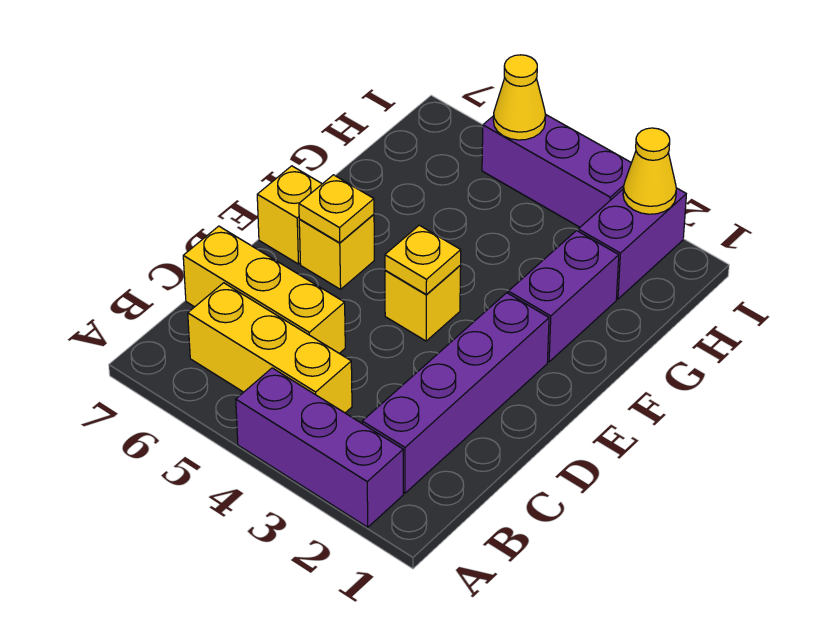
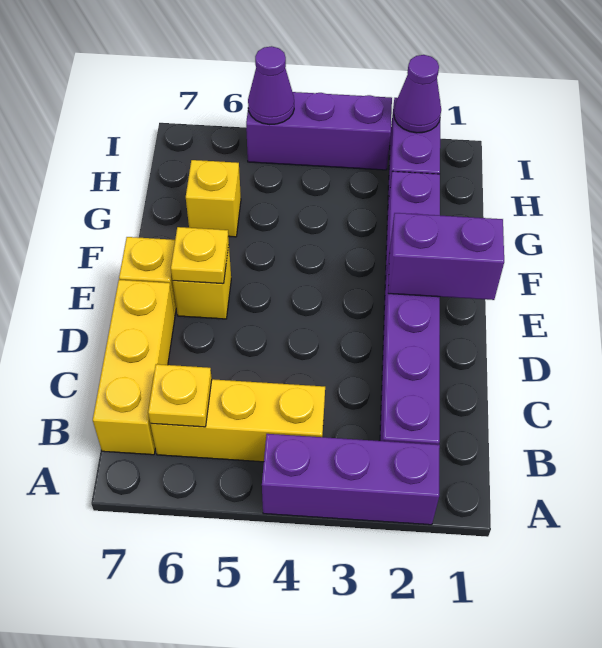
yellow 1x3 brick [183,226,345,353] -> yellow 1x3 brick turned to [93,280,175,455]
none -> purple 1x2 brick [388,213,504,300]
yellow 1x1 brick [385,266,461,341] -> yellow 1x1 brick moved to [186,160,241,237]
yellow 1x1 plate [385,225,461,294] -> yellow 1x1 plate moved to [148,364,212,427]
yellow 1x1 cone [623,128,676,214] -> purple 1x1 cone [394,55,441,133]
yellow 1x1 cone [493,55,546,140] -> purple 1x1 cone [248,46,294,125]

